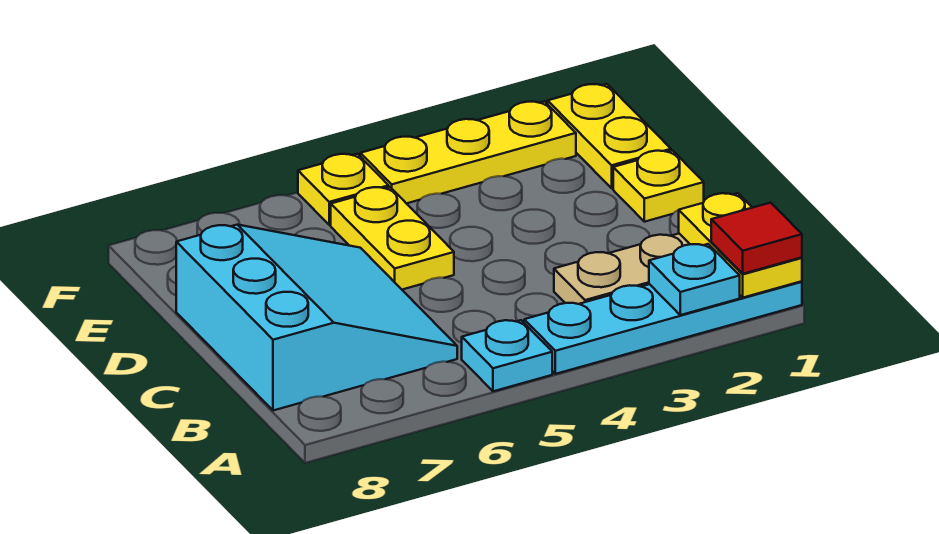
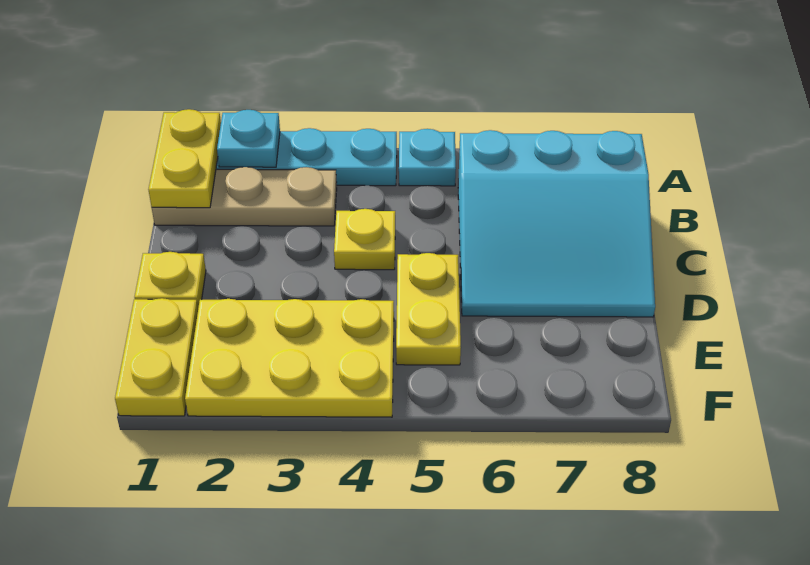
red 1x1 tile [711,203,802,274] -> none
cyan 3x3 slope [176,225,457,411] -> cyan 3x3 slope turned to [458,130,655,317]
yellow 1x3 plate [360,101,576,204] -> yellow 2x3 plate [185,299,394,417]
yellow 1x1 plate [298,154,389,225] -> yellow 1x1 plate moved to [334,209,395,270]

